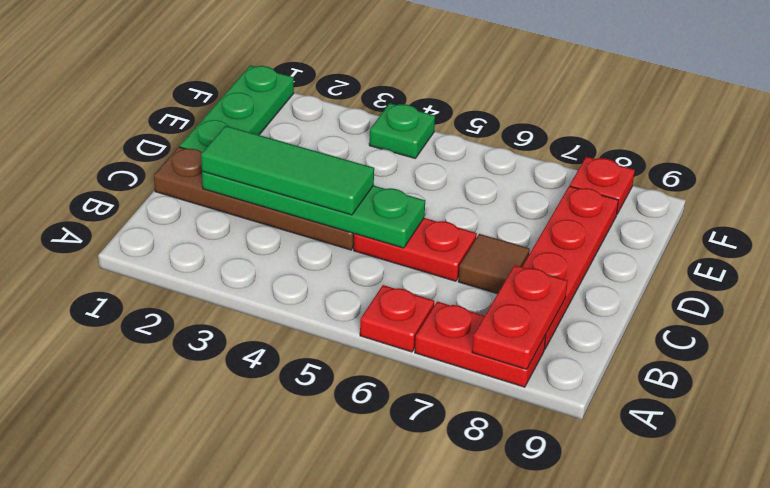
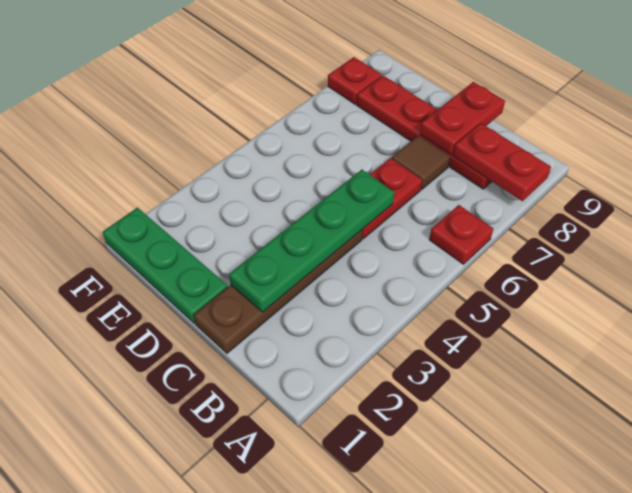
red 1x2 plate [415,301,546,387] -> red 1x2 plate moved to [420,82,505,155]
green 1x3 tile [201,126,374,215] -> none
green 1x1 plate [369,103,435,158] -> none

